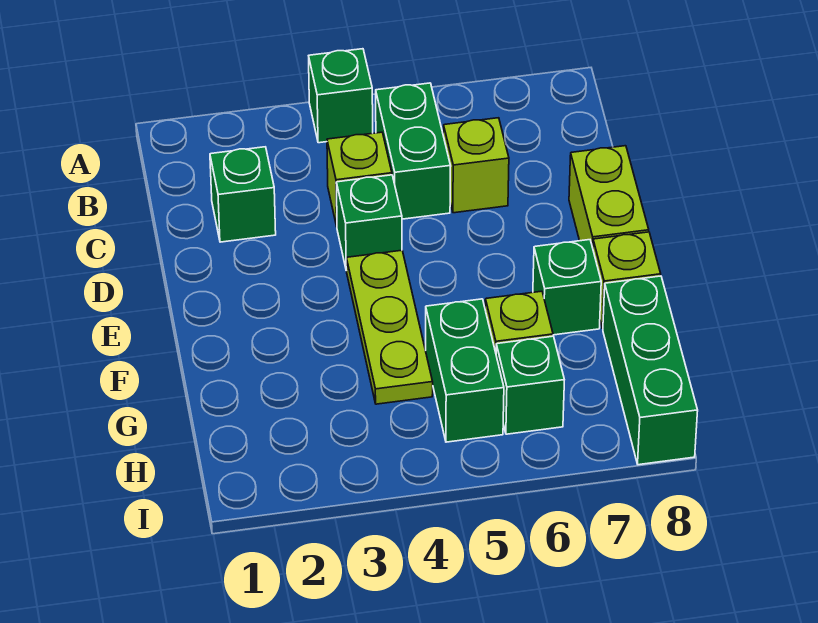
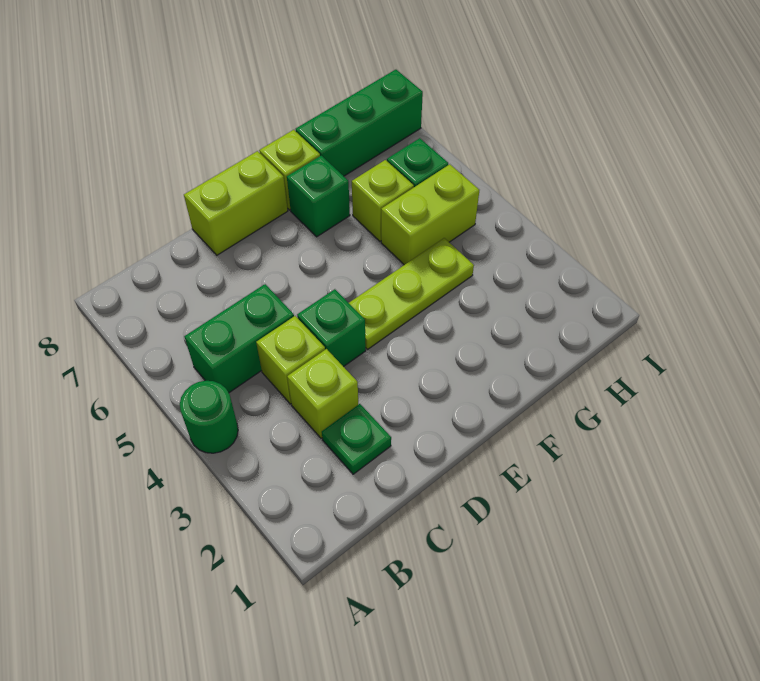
green 1x1 brick [309,49,373,143] -> green 1x1 round brick [180,381,238,453]
green 1x1 brick [210,147,276,242] -> green 1x1 plate [322,404,391,474]
lime 1x1 brick [443,118,509,213] -> lime 1x1 brick moved to [287,349,358,438]
green 1x2 brick [426,299,504,442] -> lime 1x2 brick [381,164,479,265]

